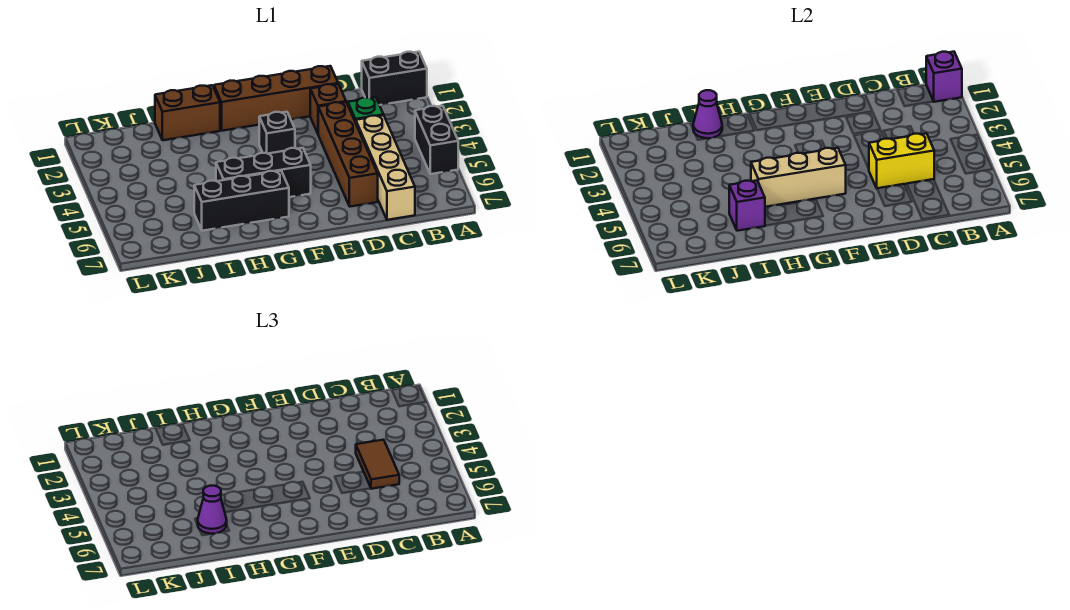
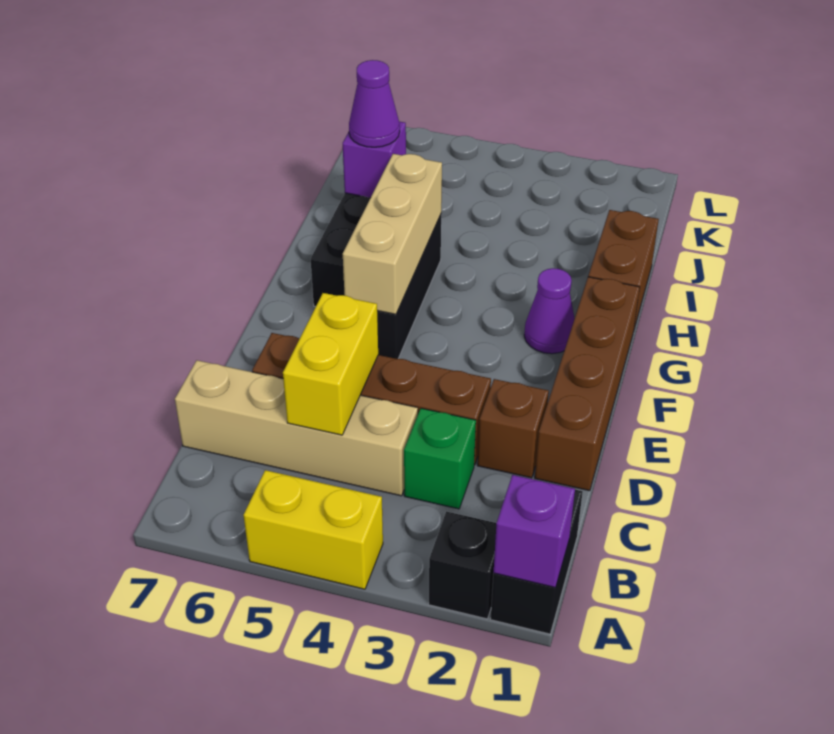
black 1x2 brick [415,106,458,174] -> yellow 1x2 brick [244,470,383,589]
brown 1x2 tile [356,440,399,489] -> none
black 1x1 brick [259,112,295,154] -> black 1x1 brick moved to [429,511,496,619]
purple 1x1 cone [693,90,722,138] -> purple 1x1 cone moved to [524,268,575,354]

